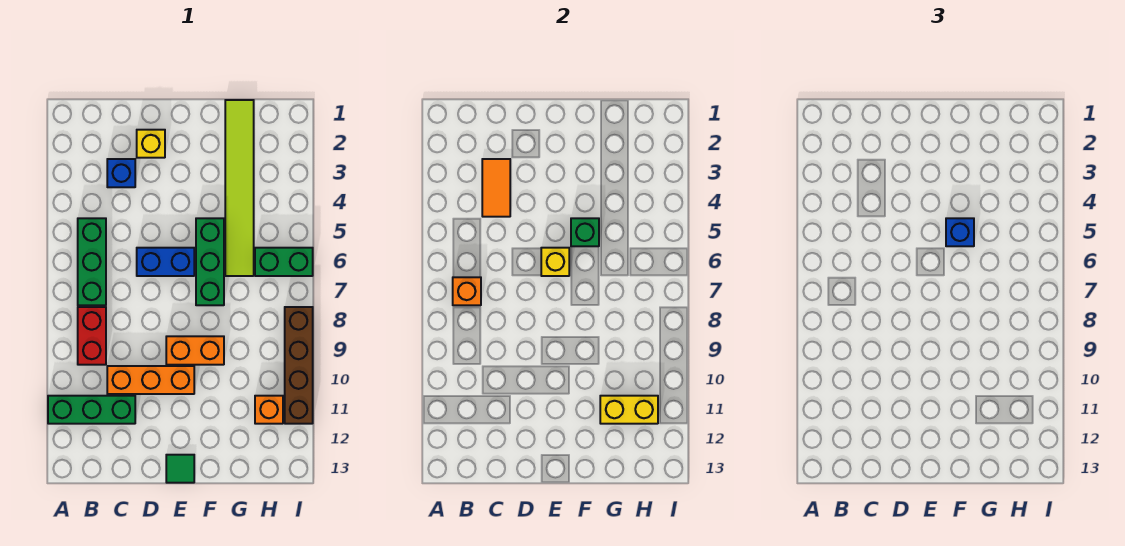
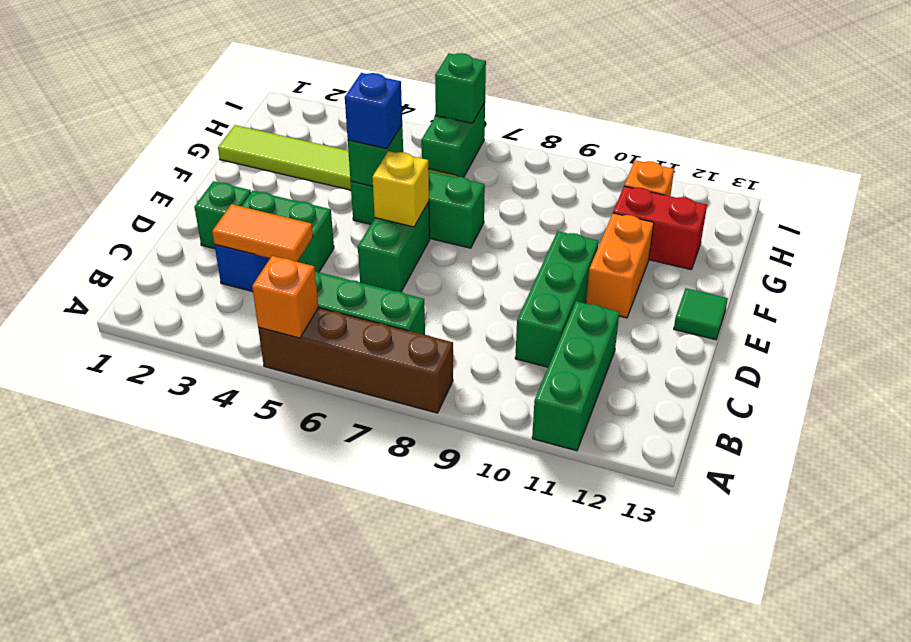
orange 1x1 brick [453,277,481,305] -> orange 1x1 brick moved to [252,256,319,338]
red 1x2 brick [78,307,106,365] -> red 1x2 brick moved to [613,186,707,270]
orange 1x3 brick [107,366,194,394] -> green 1x3 brick [515,231,599,367]
yellow 1x1 brick [137,130,165,158] -> green 1x1 brick [195,181,251,249]
none -> green 1x2 brick [241,191,334,272]
blue 1x2 brick [137,248,194,276] -> green 1x2 brick [358,202,430,292]
orange 1x2 brick [166,336,224,365] -> orange 1x2 brick moved to [586,213,654,318]
yellow 1x2 brick [600,396,658,424] -> none
none -> green 1x1 brick [435,53,486,123]
brown 1x4 brick [285,307,313,424] -> brown 1x4 brick moved to [258,308,453,413]

